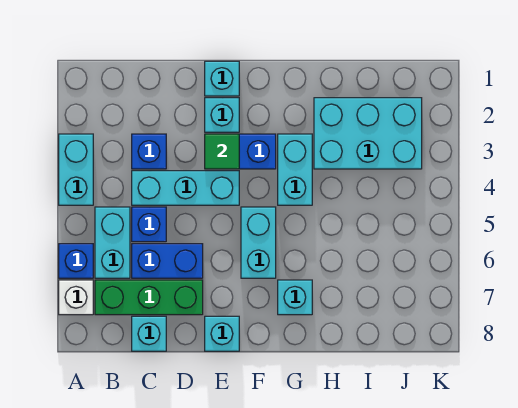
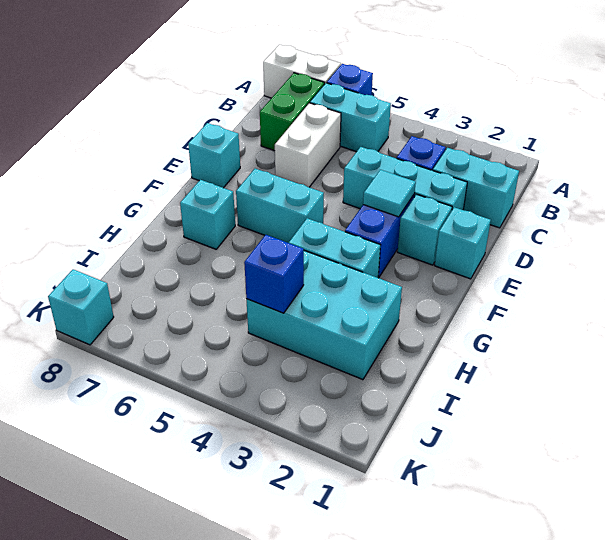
cyan 1x2 brick [59,134,93,205] -> cyan 1x2 brick moved to [433,148,519,228]
white 1x1 brick [59,280,93,315] -> white 1x2 brick [263,44,341,98]
green 1x3 brick [95,280,203,315] -> green 1x2 brick [260,73,324,151]
cyan 1x3 brick [132,171,239,205] -> cyan 1x3 brick turned to [343,147,467,210]
blue 1x1 brick [132,207,166,242] -> blue 1x1 brick moved to [244,235,304,313]
blue 1x2 brick [132,244,203,278] -> white 1x2 brick [275,103,341,187]
cyan 1x1 brick [132,316,166,351] -> cyan 1x1 brick moved to [48,269,114,345]
green 1x1 tile [205,134,239,169] -> cyan 1x1 tile [363,170,416,217]
cyan 2x3 brick [314,98,422,169] -> cyan 2x3 brick turned to [246,251,402,380]

